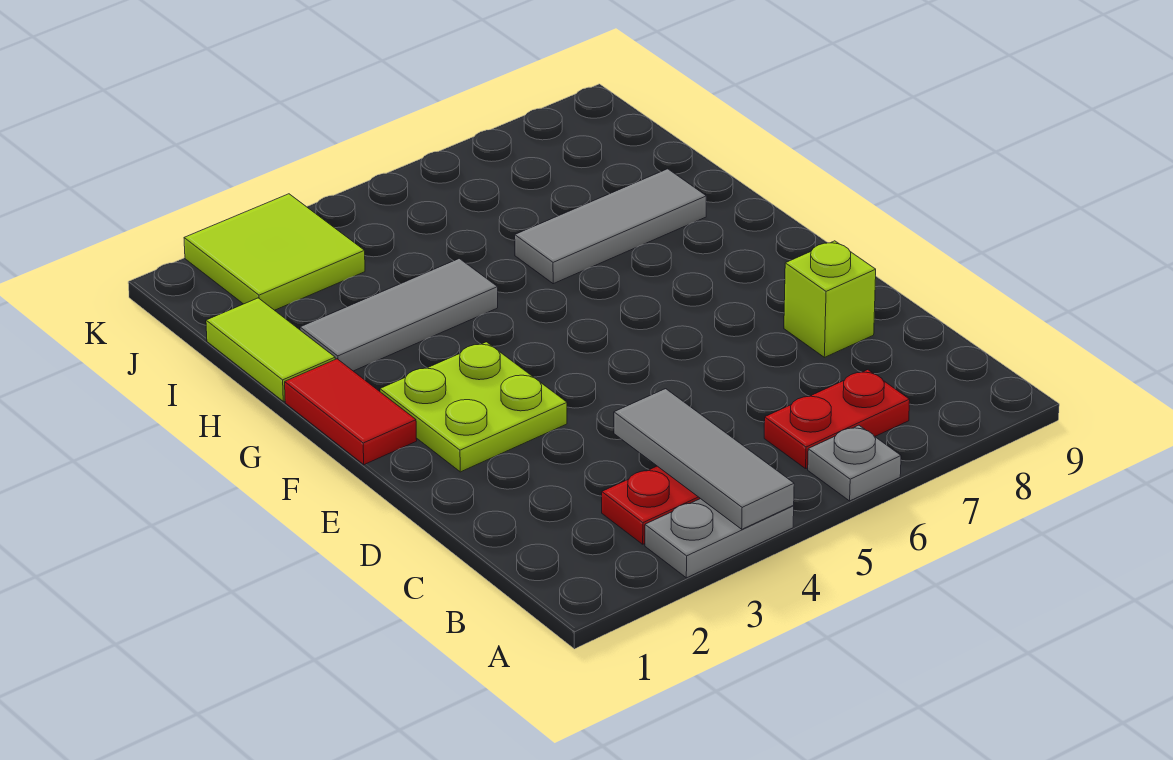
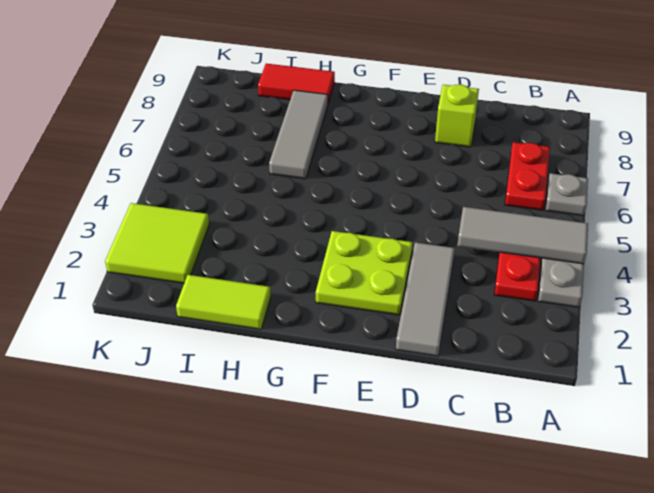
red 1x2 tile [285,359,417,465] -> red 1x2 tile moved to [258,64,335,103]
grey 1x3 tile [300,259,498,371] -> grey 1x3 tile moved to [396,242,455,356]

